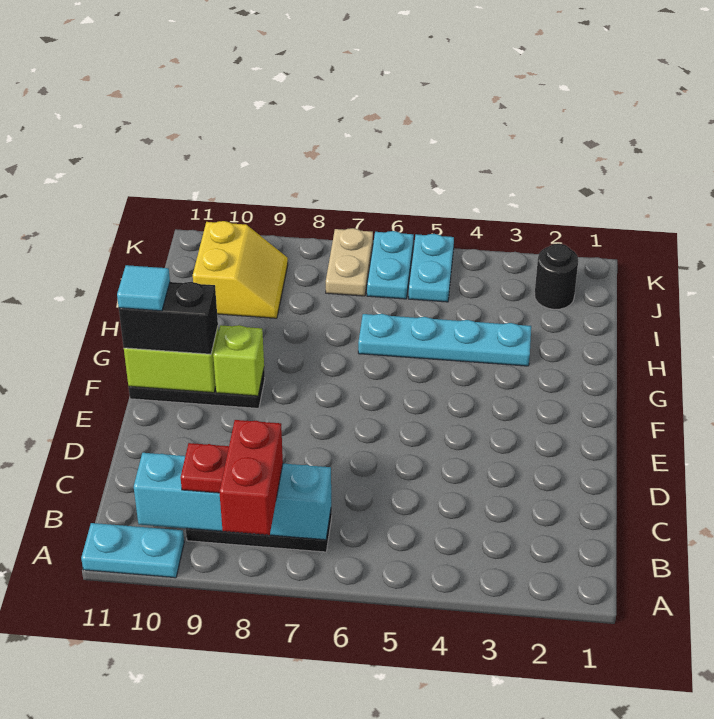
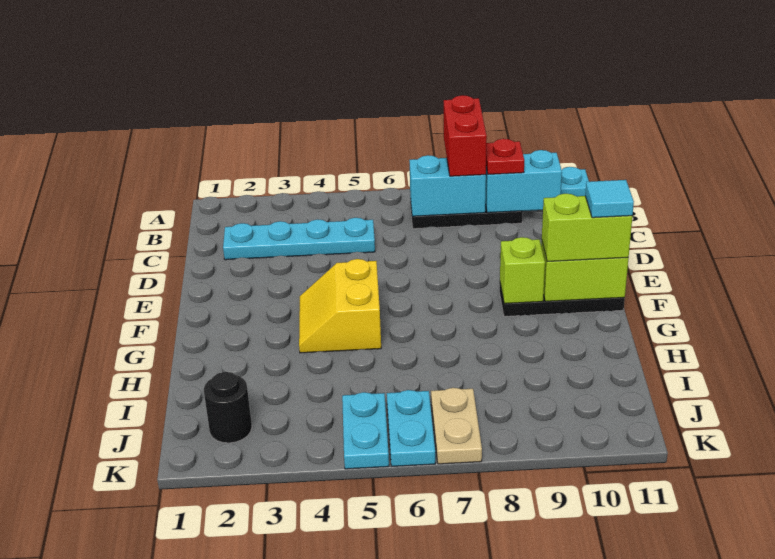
black 1x2 brick [119,282,218,354] -> lime 1x2 brick [542,194,632,262]
cyan 1x4 plate [358,314,531,366] -> cyan 1x4 plate moved to [223,218,375,260]
yellow 2x2 slope [193,221,288,318] -> yellow 2x2 slope moved to [299,259,381,353]

